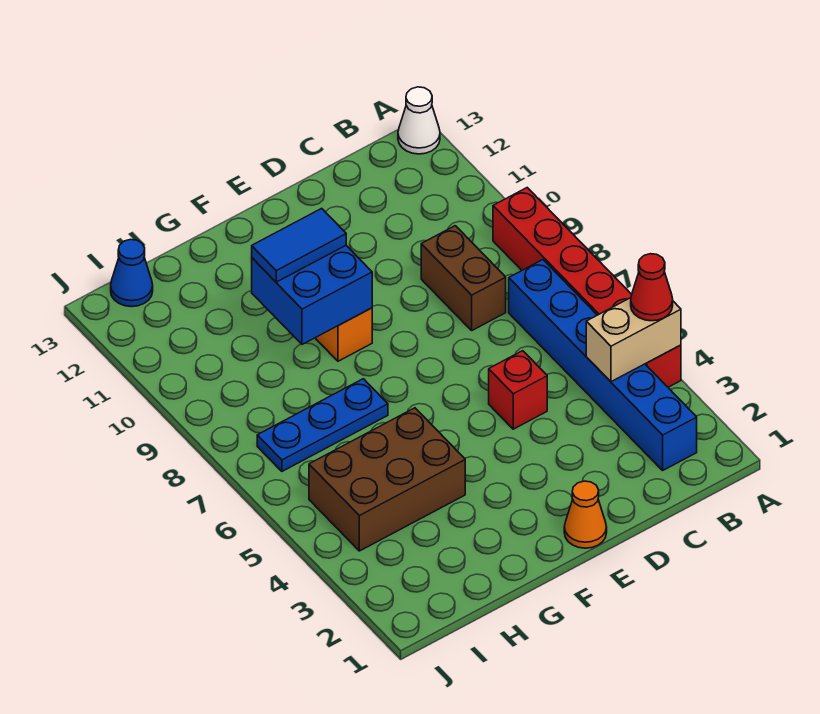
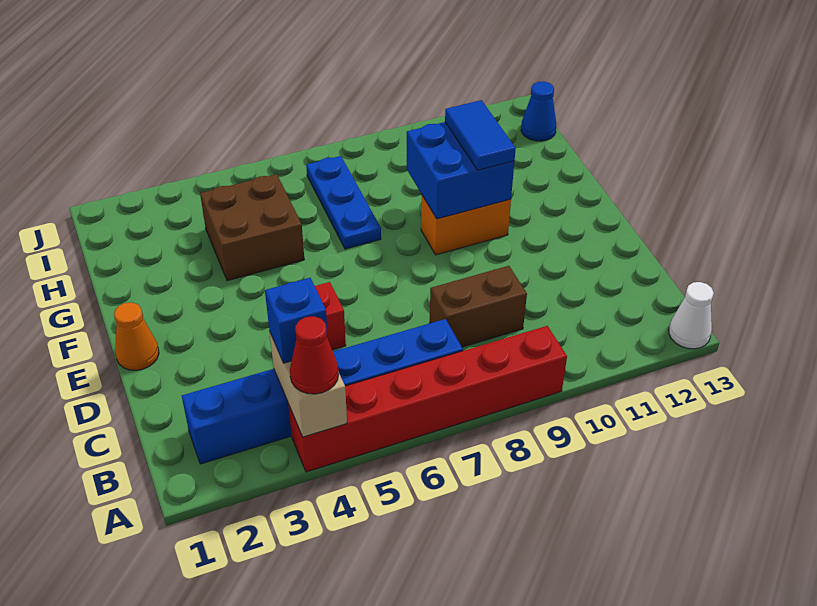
none -> blue 1x1 brick [265,278,328,363]
brown 2x3 brick [309,408,465,551] -> brown 2x2 brick [200,174,304,281]

